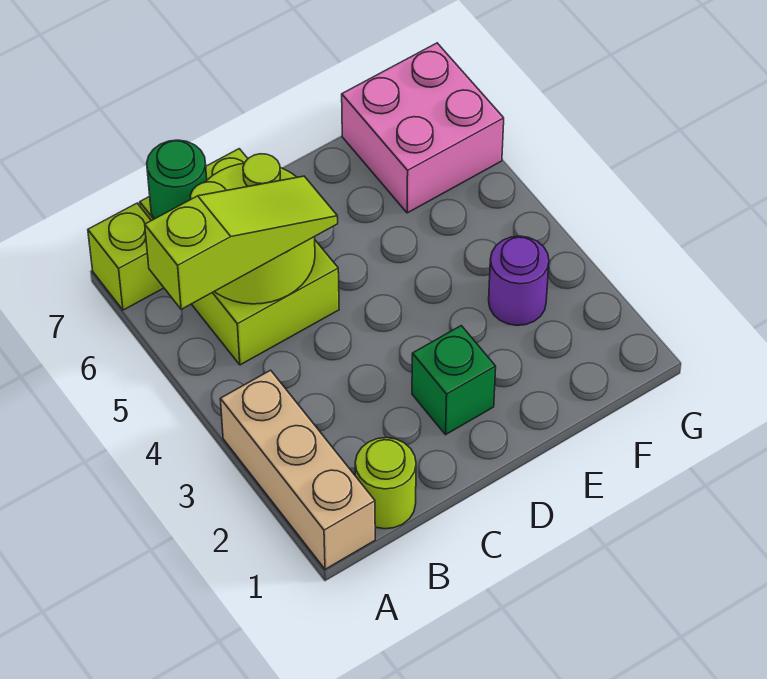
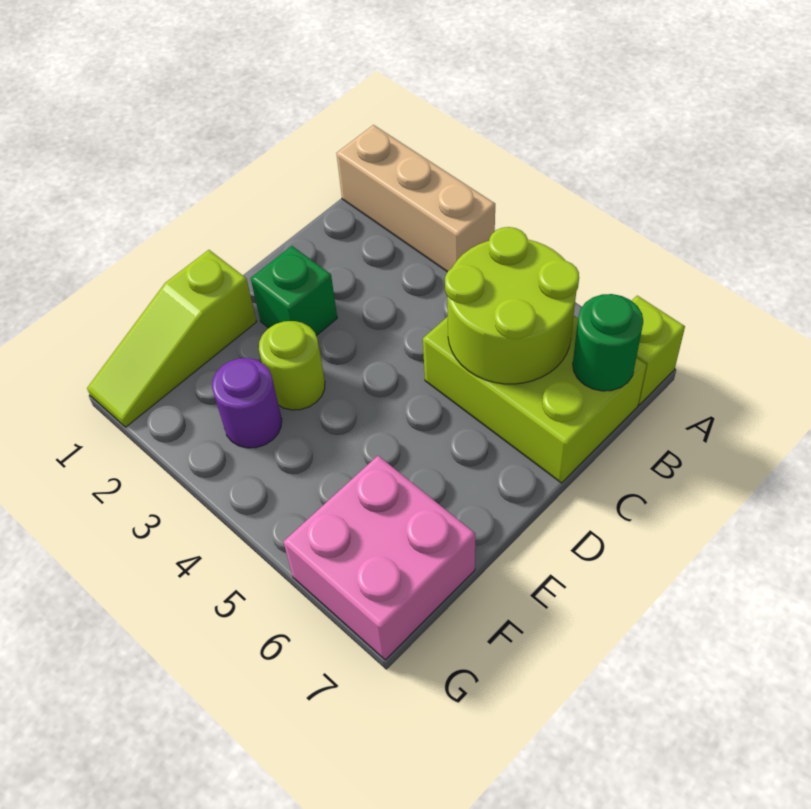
lime 1x3 slope [145,176,338,309] -> lime 1x3 slope moved to [87,250,257,427]
lime 1x1 round brick [355,438,416,529] -> lime 1x1 round brick moved to [259,321,325,410]

